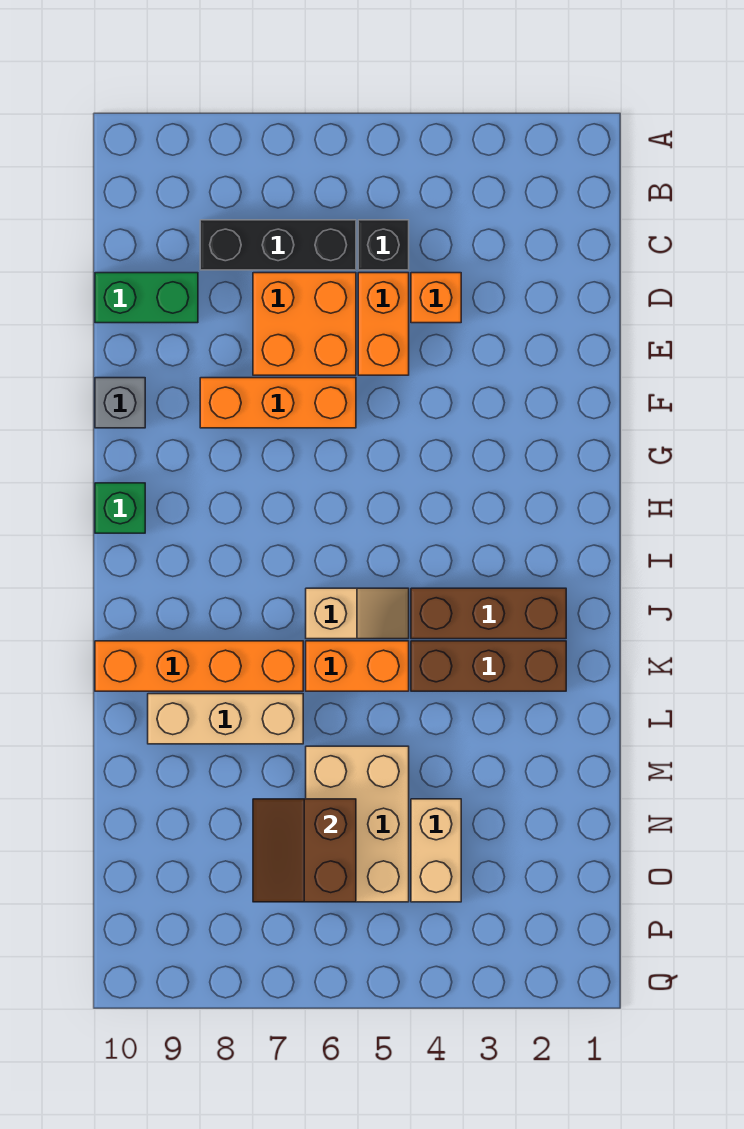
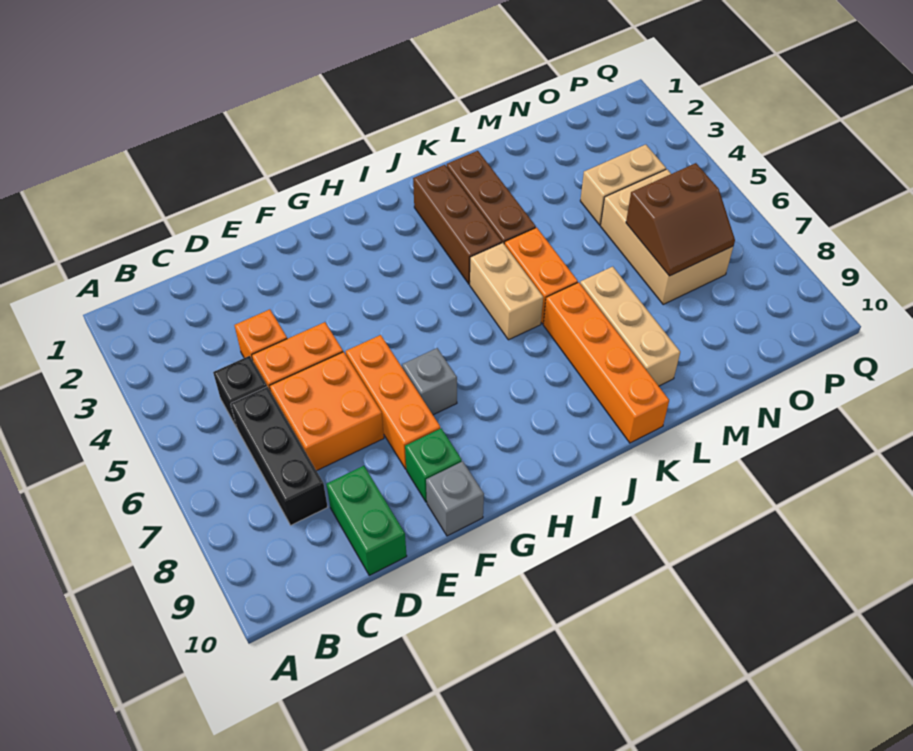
none -> grey 1x1 brick [402,348,457,415]
green 1x1 brick [95,483,145,533] -> green 1x1 brick moved to [405,428,462,502]
tan 1x2 slope [306,588,409,639] -> tan 1x2 brick [470,243,543,340]
tan 2x3 brick [306,746,409,902] -> tan 2x3 brick turned to [601,169,733,304]

